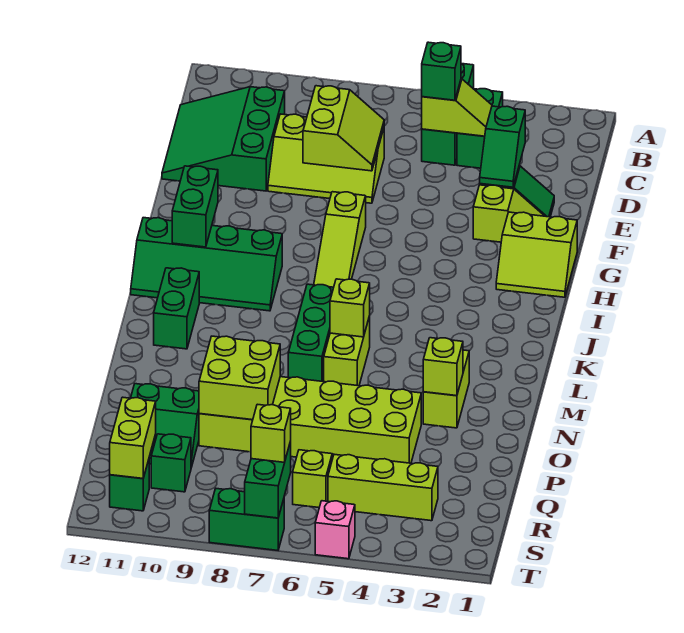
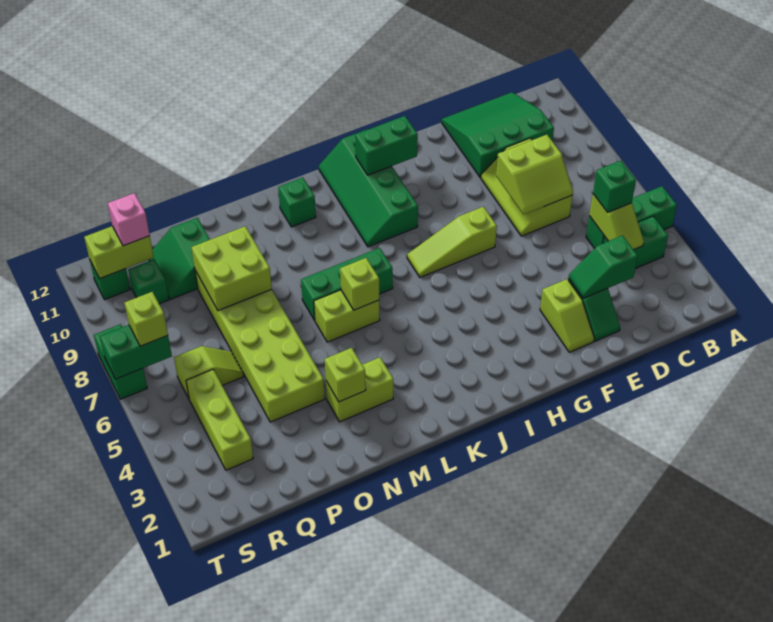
lime 2x2 slope [496,212,577,297] -> none
green 1x2 brick [154,268,199,349] -> green 1x1 brick [278,177,316,227]
pink 1x1 brick [315,501,355,559] -> pink 1x1 brick moved to [108,193,150,246]

